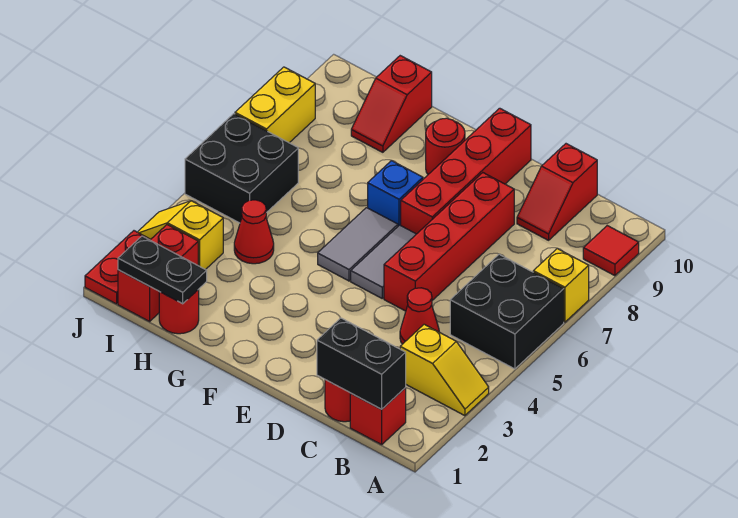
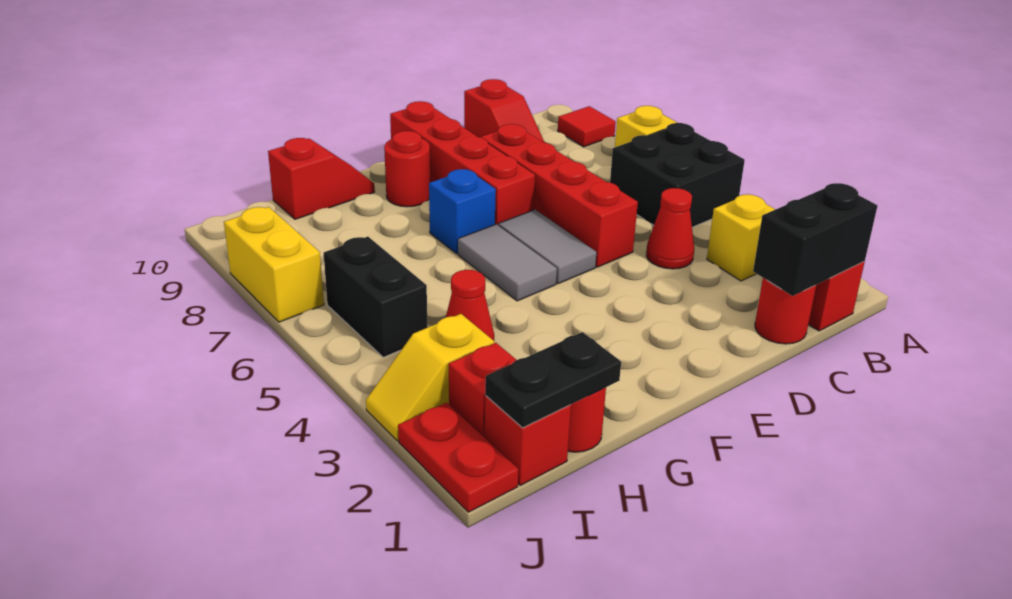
red 1x2 slope [351,56,432,152] -> red 1x2 slope turned to [268,138,375,219]
black 2x2 brick [185,114,298,223] -> black 1x2 brick [324,237,427,357]

